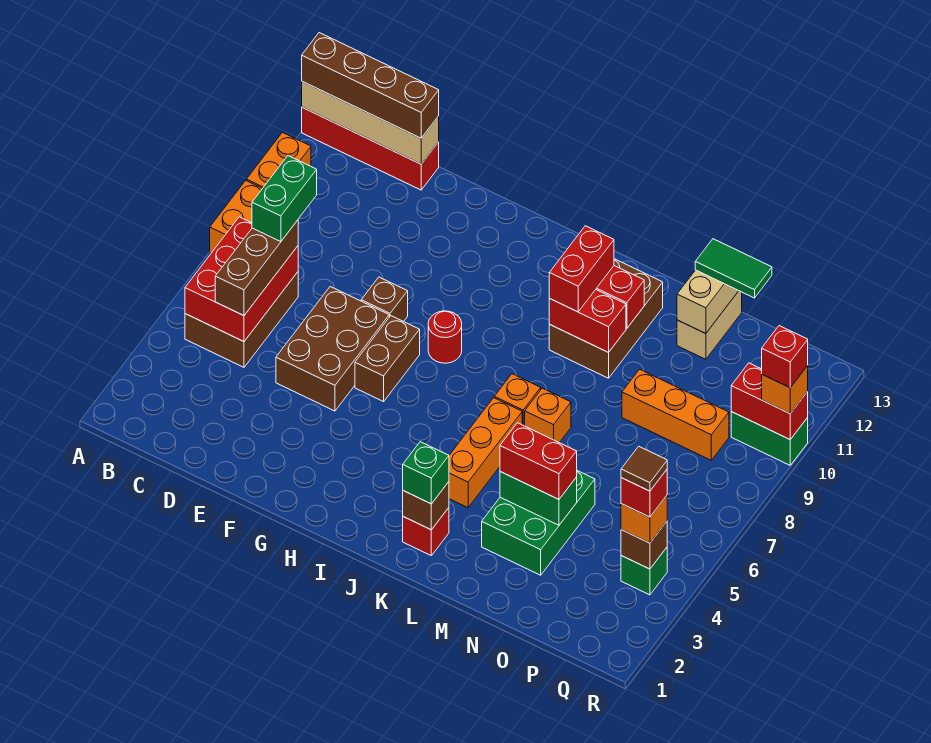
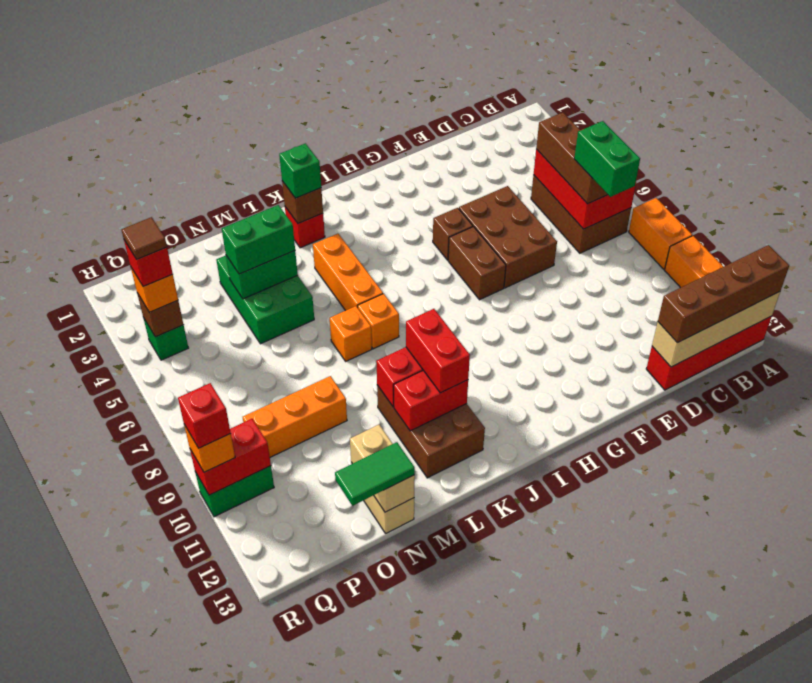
brown 1x1 brick [361,277,408,322] -> brown 1x1 brick moved to [433,208,473,260]
red 1x1 round brick [428,311,462,363] -> none
red 1x2 brick [500,423,577,499] -> green 1x2 brick [222,205,295,274]

